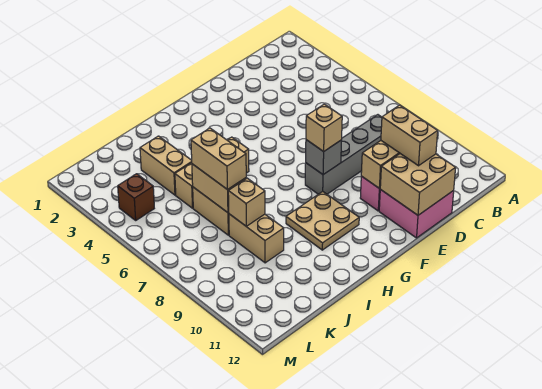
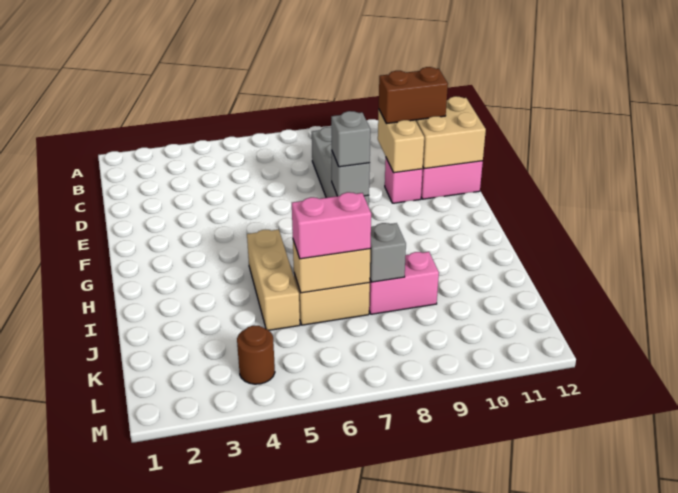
tan 1x2 brick [381,105,438,166] -> brown 1x2 brick [379,67,448,124]
tan 1x1 brick [306,104,342,152] -> grey 1x1 brick [331,111,370,167]
tan 2x2 plate [286,192,359,250] -> none
tan 1x2 brick [140,136,192,195] -> none
tan 1x2 brick [191,128,246,190] -> pink 1x2 brick [292,192,371,259]
tan 1x2 brick [229,214,284,263] -> pink 1x2 brick [369,252,439,314]
tan 1x1 brick [228,178,265,226] -> grey 1x1 brick [370,223,406,282]
brown 1x1 brick [118,174,154,220] -> brown 1x1 round brick [237,326,275,384]

